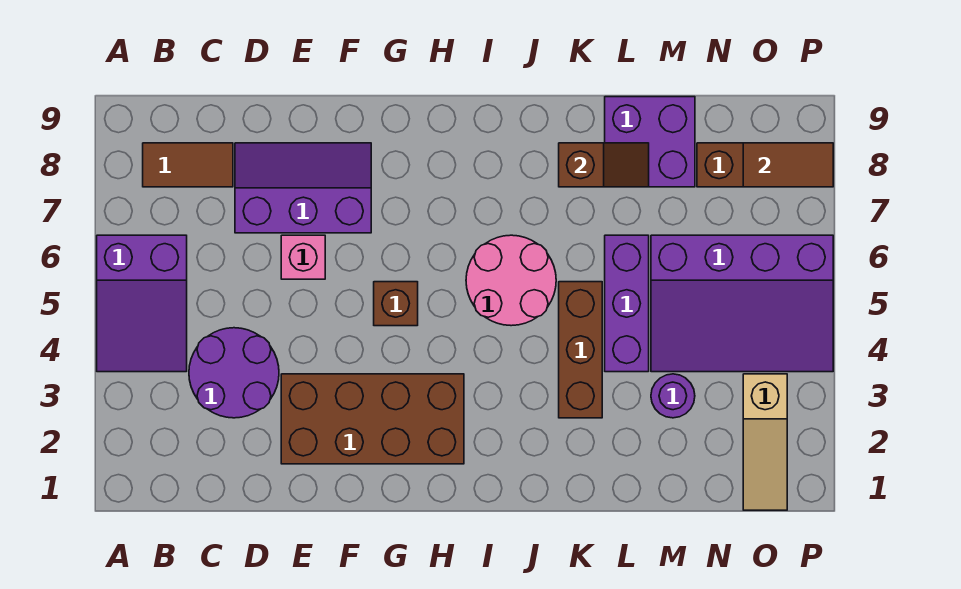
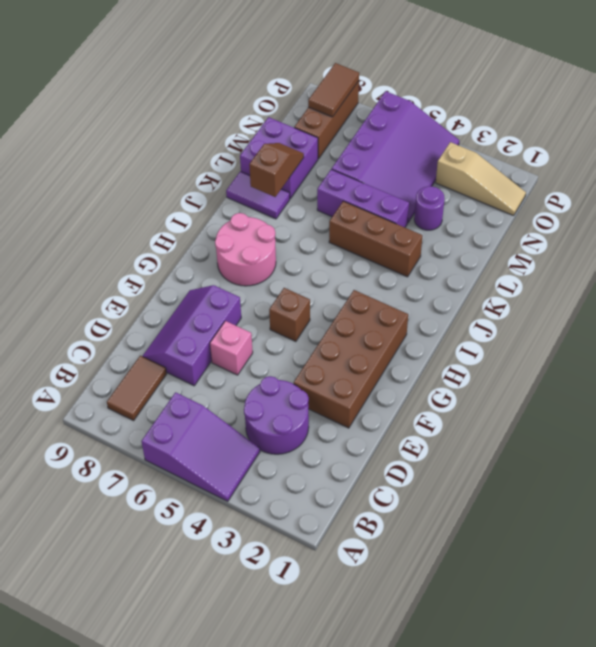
pink 2x2 round brick [466,235,556,326] -> pink 2x2 round brick moved to [215,213,276,286]
none -> purple 1x2 tile [226,171,290,219]

